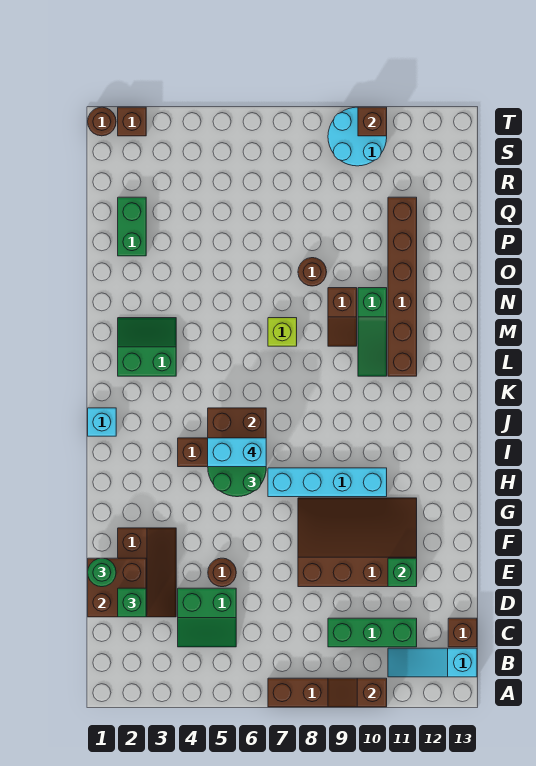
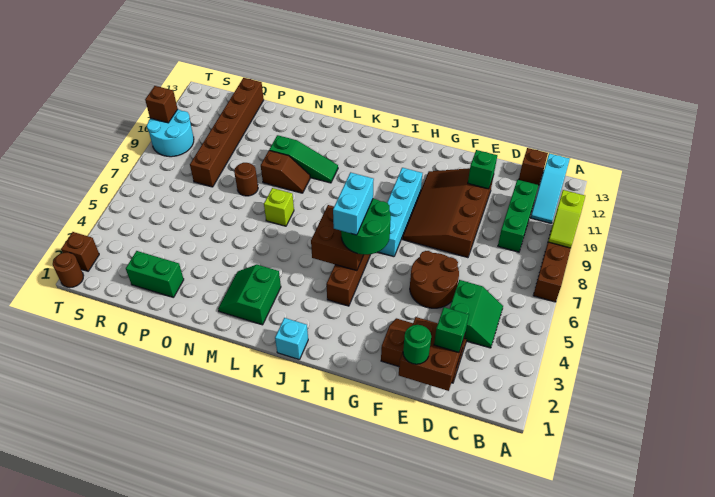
brown 1x2 slope [328,678,387,707] -> lime 1x2 slope [548,190,585,248]
brown 1x1 round brick [208,558,236,587] -> brown 2x2 round brick [410,251,459,308]
brown 1x6 brick [388,197,417,376] -> brown 1x6 brick turned to [190,78,264,187]

